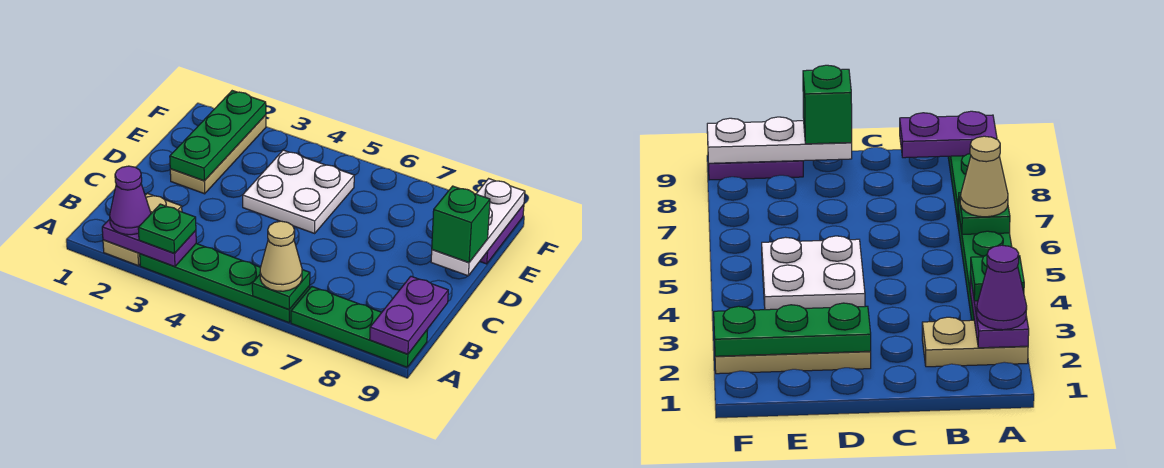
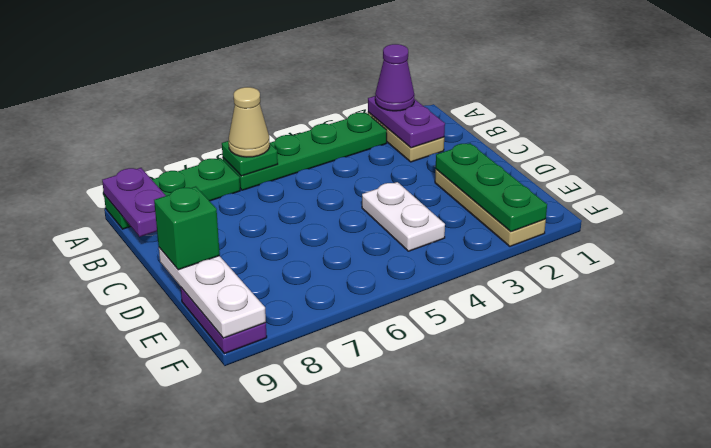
purple 1x2 plate [102,219,196,267] -> purple 1x2 plate turned to [368,96,445,148]
green 1x1 plate [138,204,196,254] -> none
white 2x2 plate [243,150,354,233] -> white 1x2 plate [362,182,445,251]

